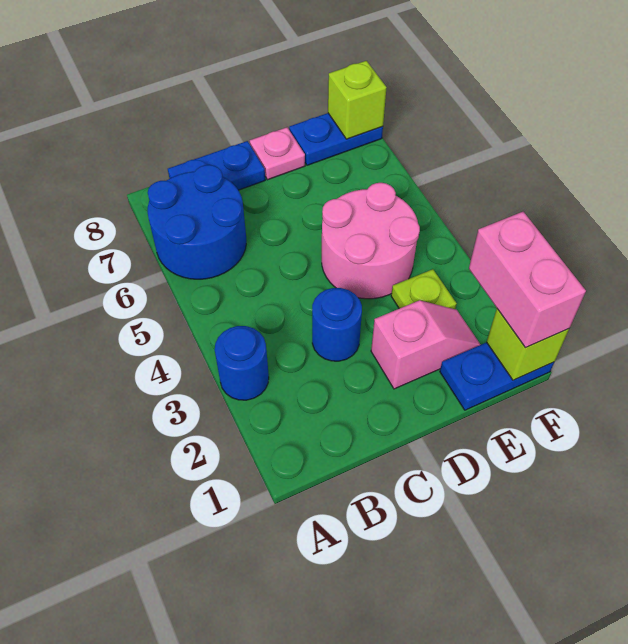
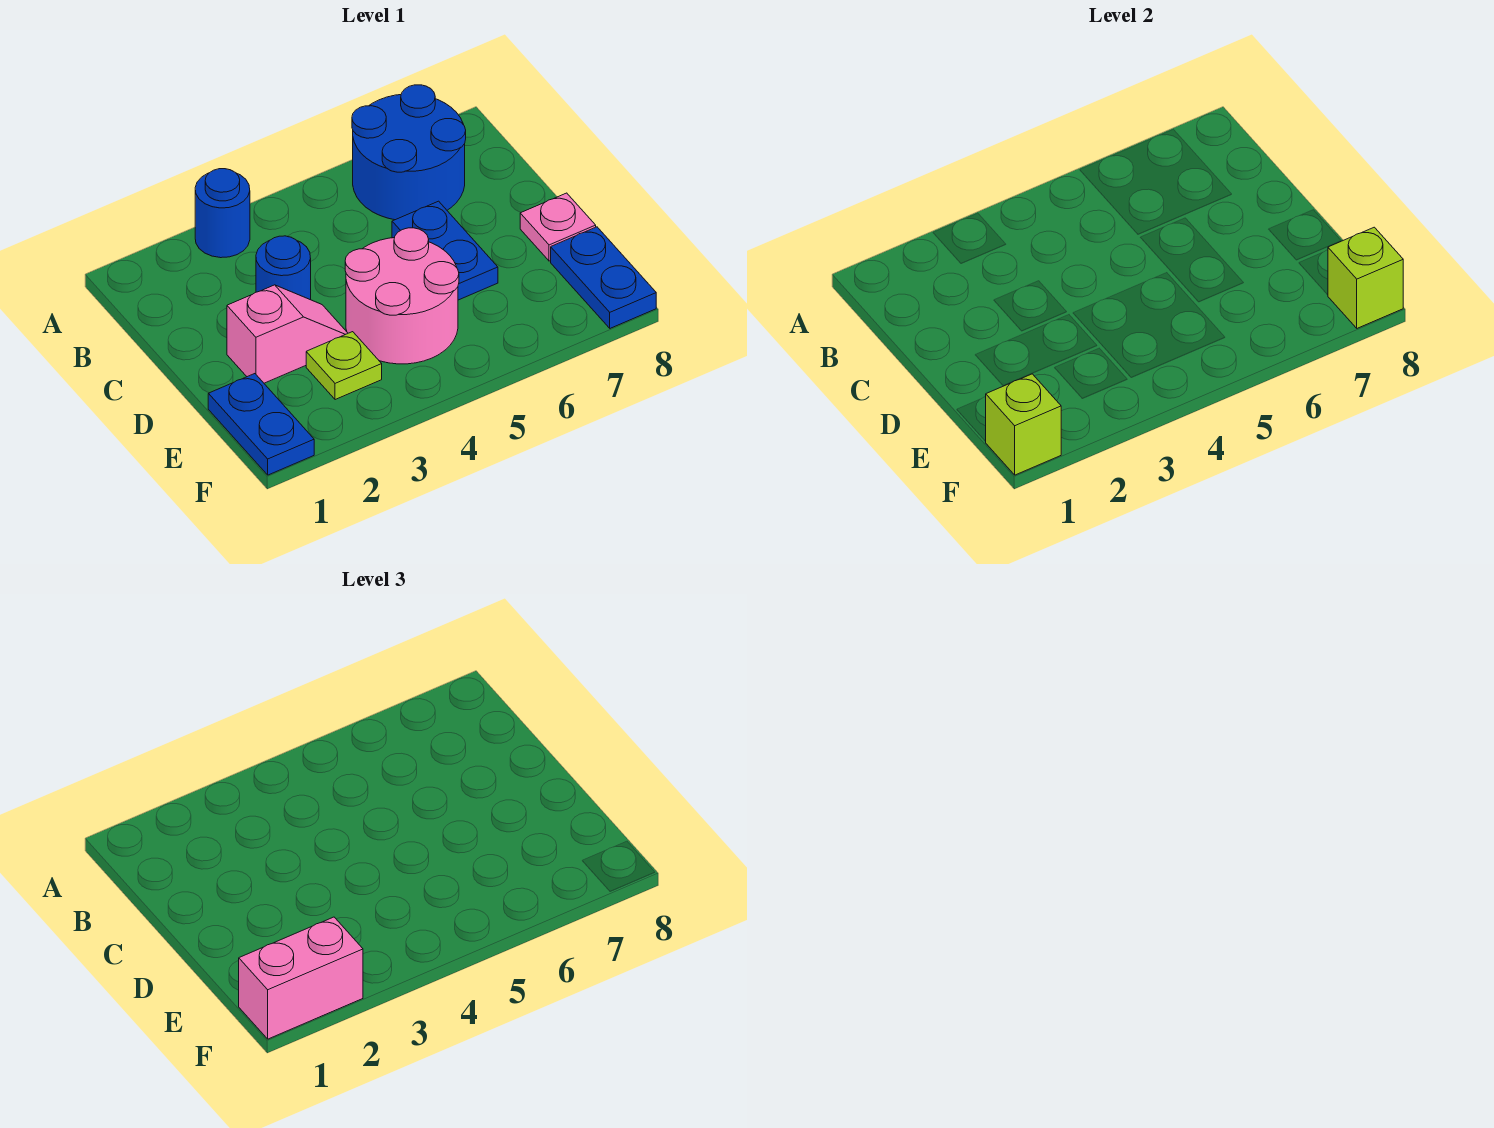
blue 1x2 plate [168,141,265,190] -> blue 1x2 plate moved to [392,201,498,300]
pink 1x2 slope [371,300,481,389] -> pink 1x2 slope turned to [227,285,348,383]

